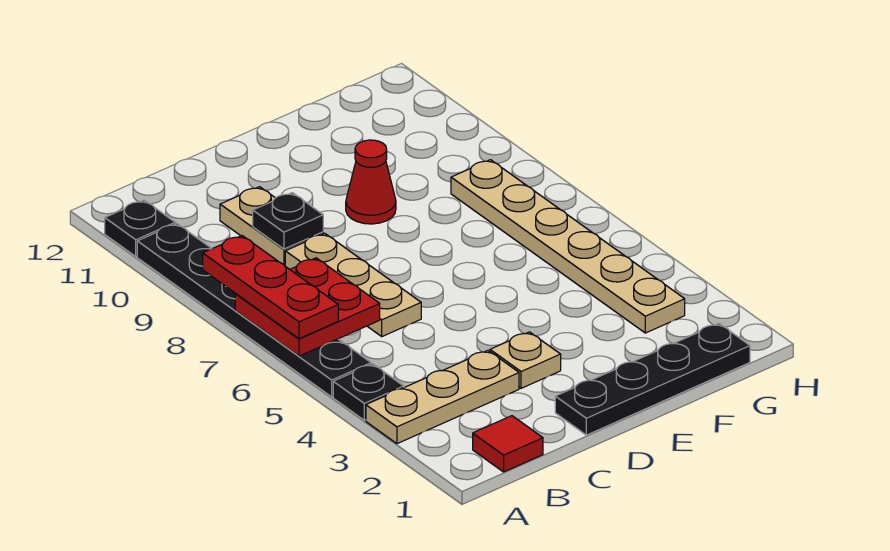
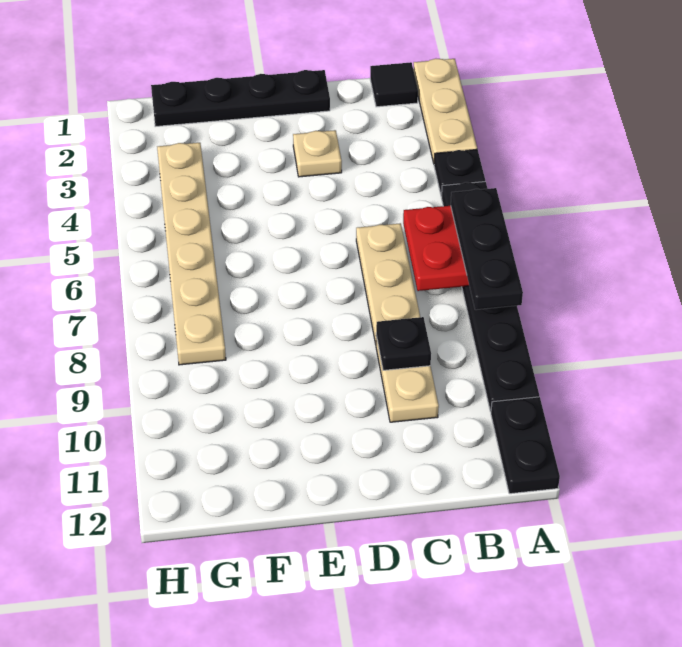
tan 1x3 plate [366,351,519,444] -> tan 1x3 plate turned to [413,59,477,163]
red 1x3 plate [203,236,338,339] -> black 1x3 plate [451,188,523,310]
black 1x1 plate [105,200,175,256] -> black 1x2 plate [491,397,560,494]
red 1x1 tile [473,416,543,472] -> black 1x1 tile [370,62,418,107]
red 1x1 cone [346,140,396,224] -> none

